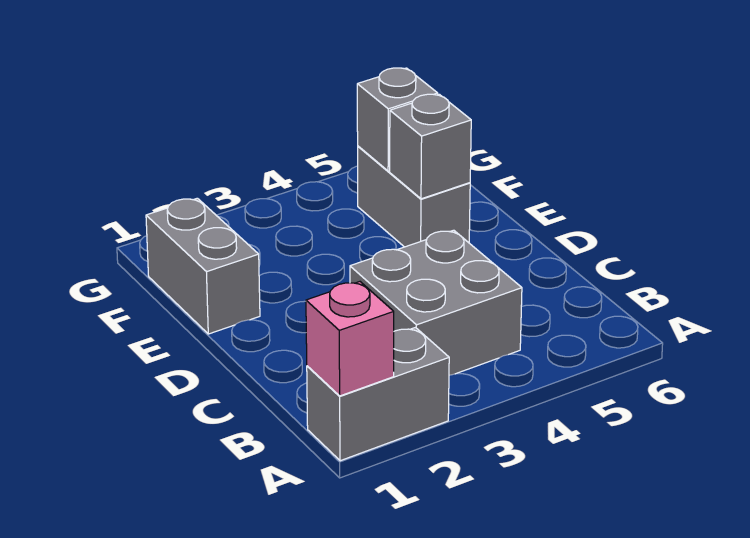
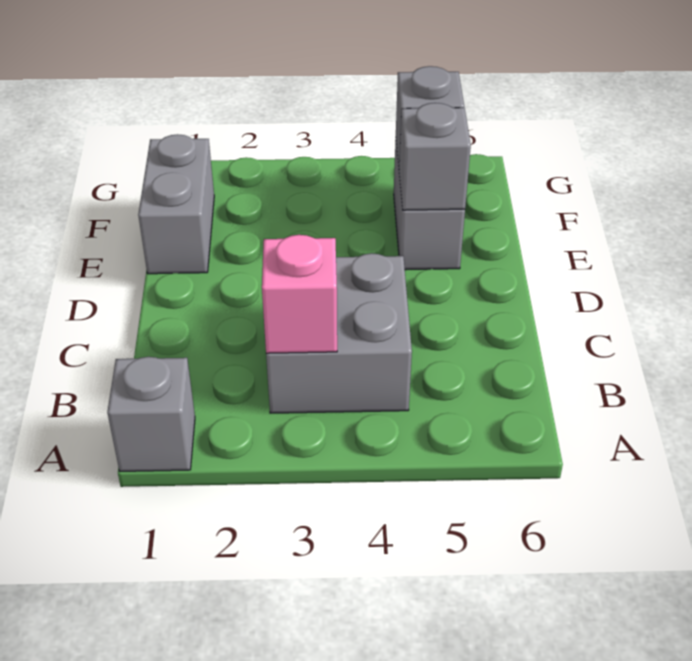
grey 1x2 brick [307,328,449,461] -> grey 1x1 brick [107,357,195,471]
pink 1x1 brick [306,282,394,396] -> pink 1x1 brick moved to [262,235,337,353]

